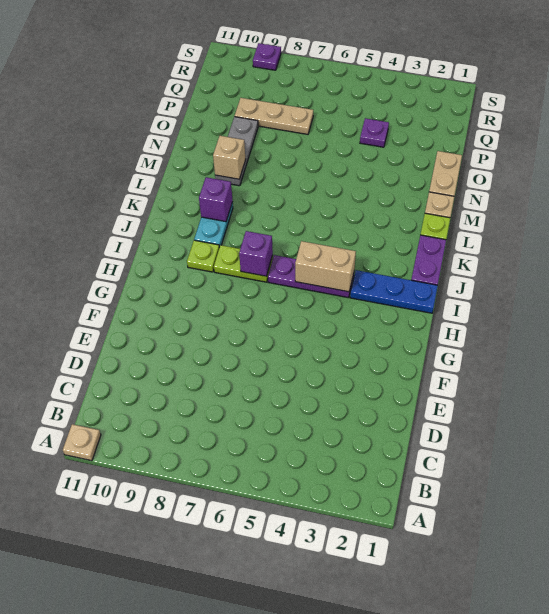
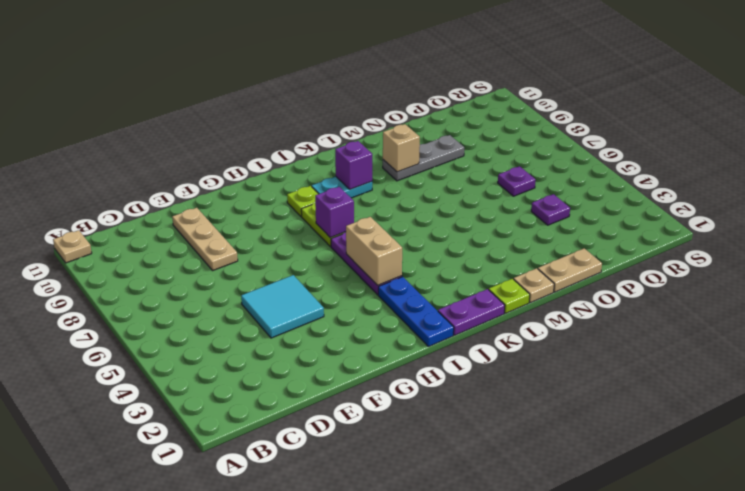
none -> cyan 2x2 tile [241,275,324,338]
tan 1x3 plate [235,98,313,134] -> tan 1x3 plate moved to [172,208,238,270]
purple 1x1 plate [253,43,281,70] -> purple 1x1 plate moved to [498,166,536,196]

